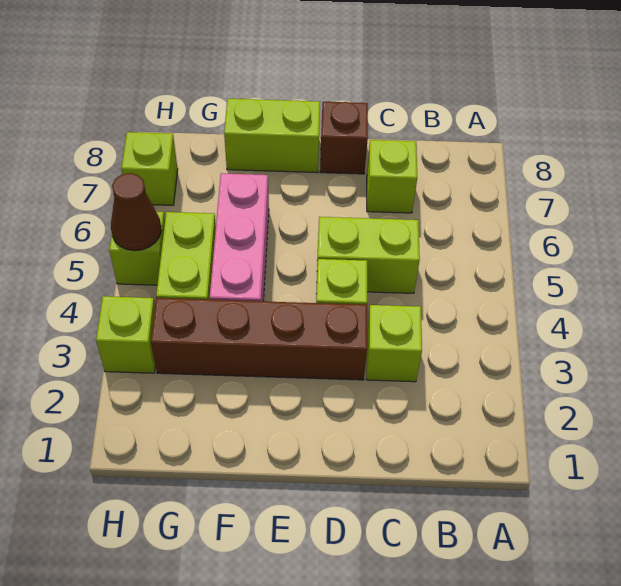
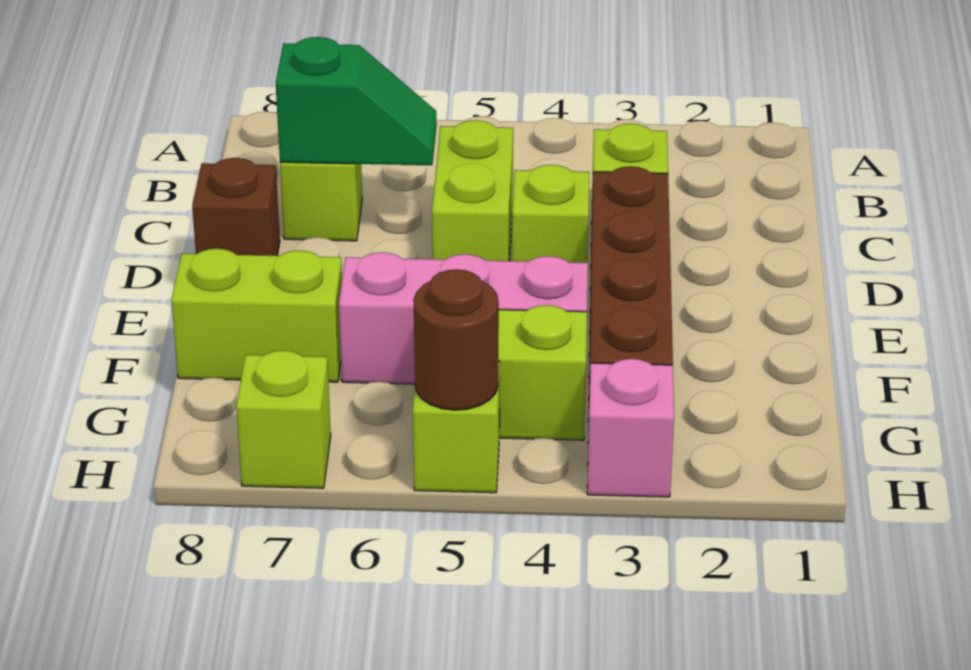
none -> green 1x2 slope [276,37,437,165]
lime 1x2 brick [224,99,320,173] -> lime 1x2 brick turned to [171,249,342,382]
lime 1x1 brick [96,296,155,373] -> pink 1x1 brick [587,359,674,497]
brown 1x1 cone [111,173,161,251] -> brown 1x1 round brick [413,269,499,410]

